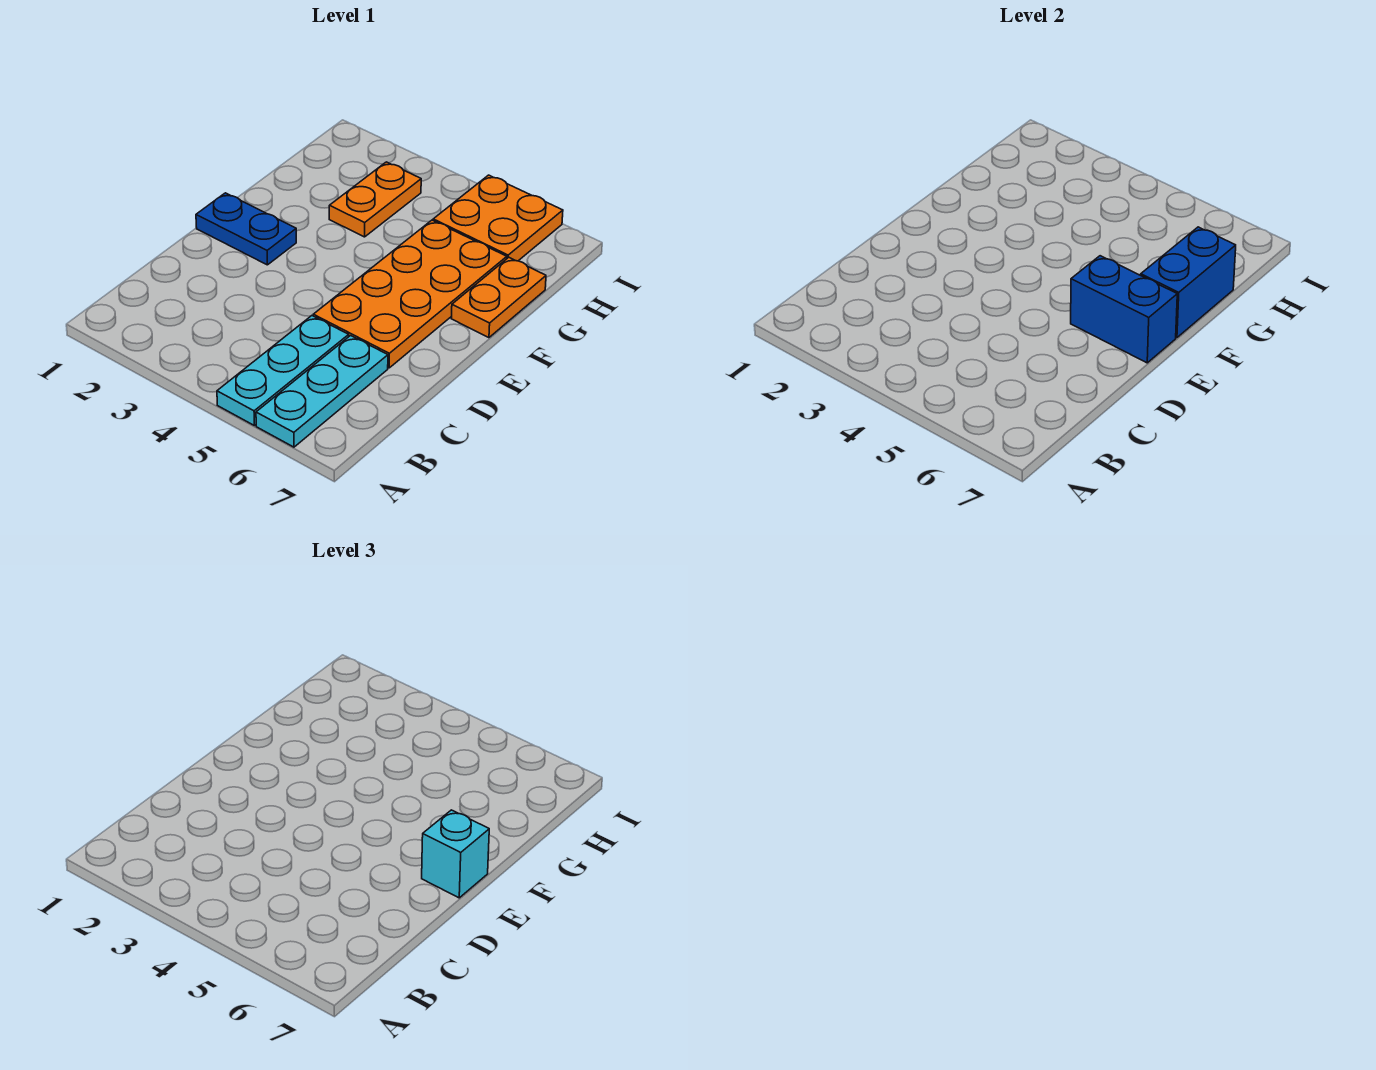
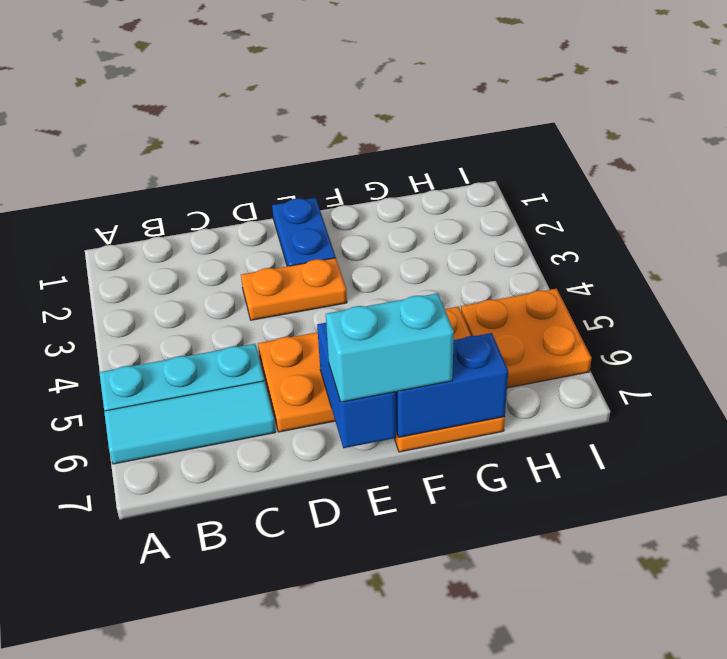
cyan 1x3 plate [256,336,388,447] -> cyan 1x3 tile [104,381,276,464]
cyan 1x1 brick [422,810,489,898] -> cyan 1x2 brick [326,293,454,402]
orange 1x2 plate [329,162,421,237] -> orange 1x2 plate moved to [241,258,347,320]

